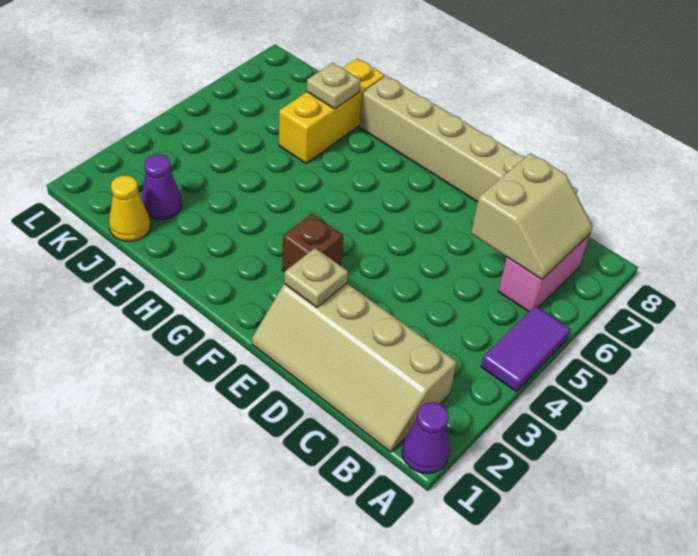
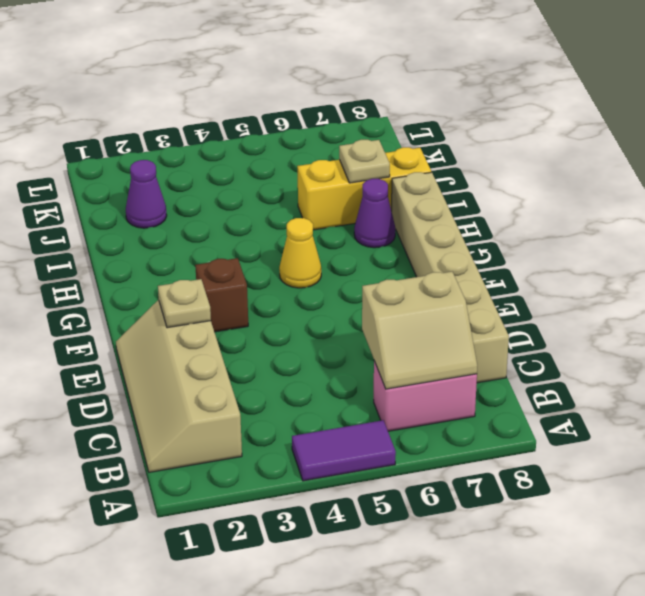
purple 1x1 cone [402,402,450,473] -> purple 1x1 cone moved to [354,179,396,248]
yellow 1x1 cone [109,176,151,241] -> yellow 1x1 cone moved to [279,218,321,288]

